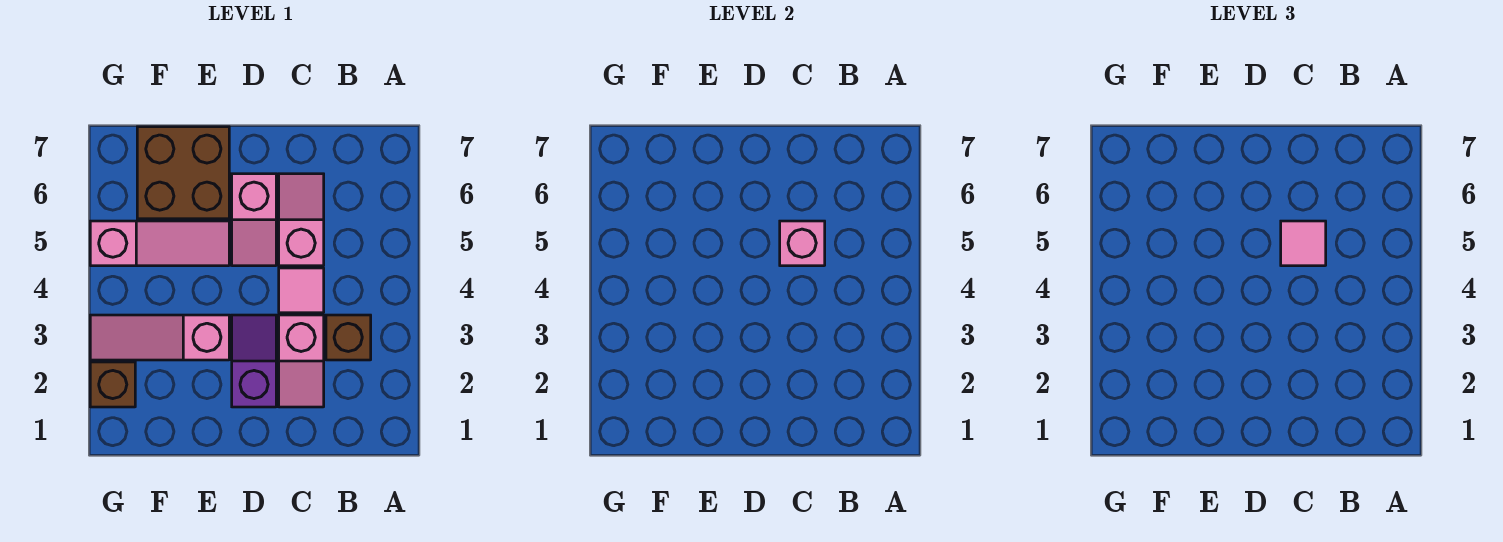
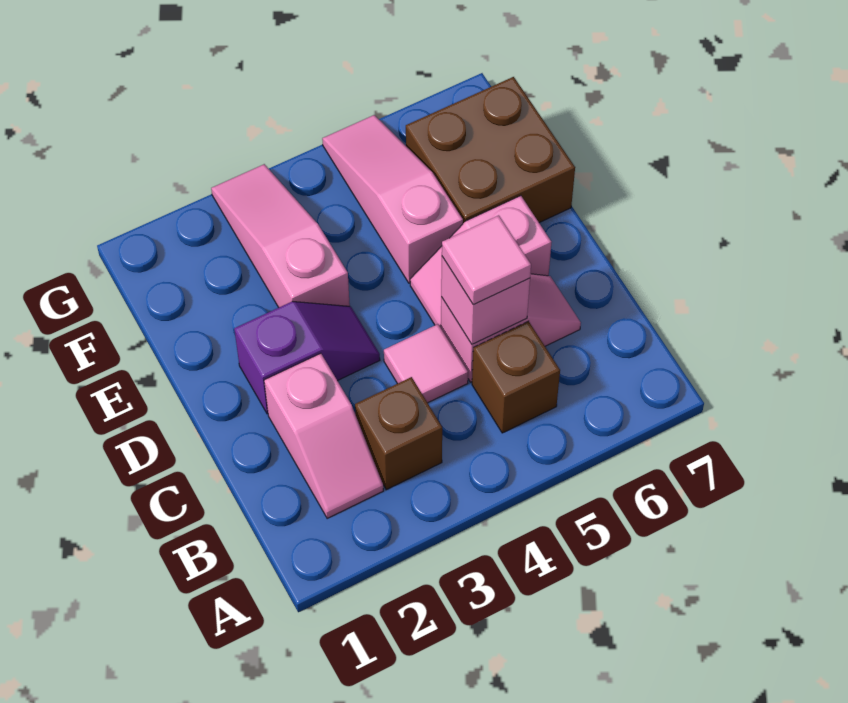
pink 1x2 slope [279,315,324,407] -> pink 1x2 slope turned to [264,353,383,518]
pink 1x3 slope [90,221,229,266] -> pink 1x3 slope turned to [322,115,463,283]
brown 1x1 brick [90,362,135,407] -> brown 1x1 brick moved to [472,321,560,433]

